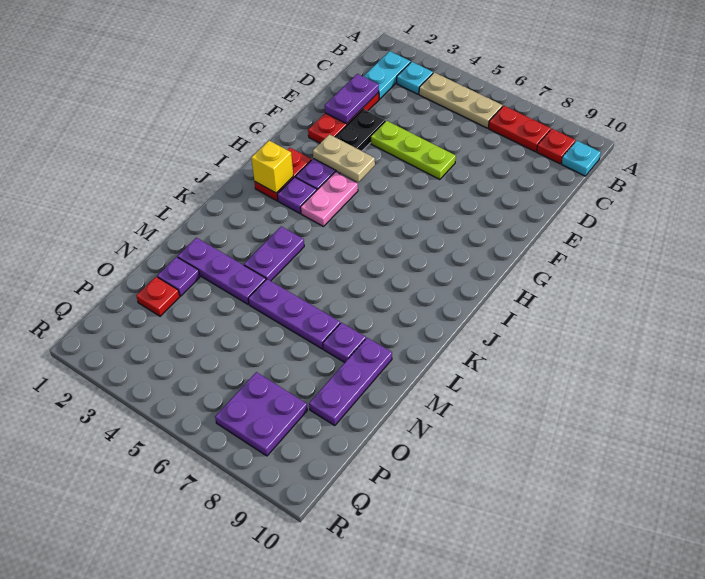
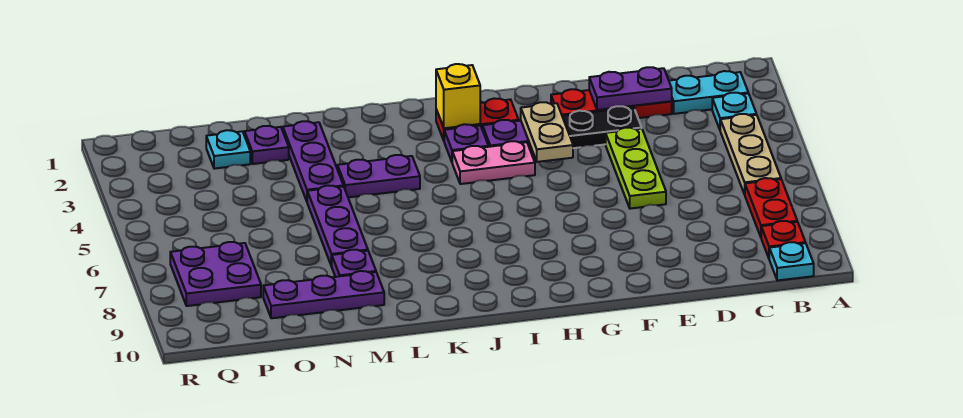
red 1x1 plate [136,277,180,316] -> cyan 1x1 plate [206,130,250,169]

